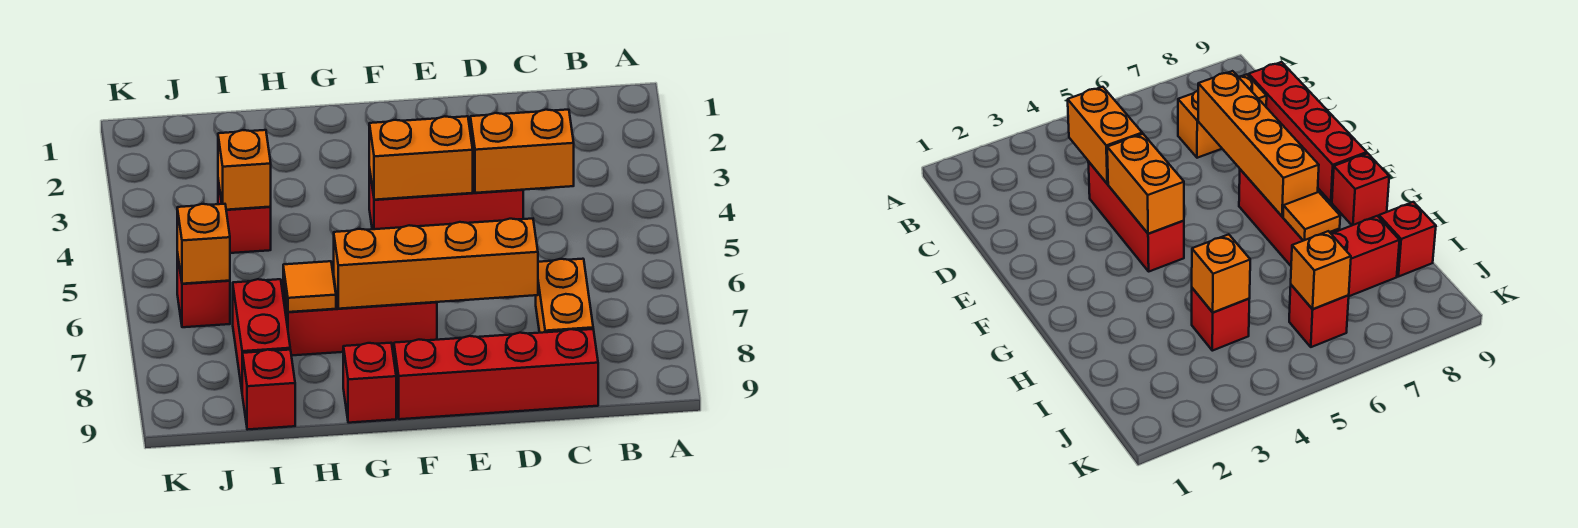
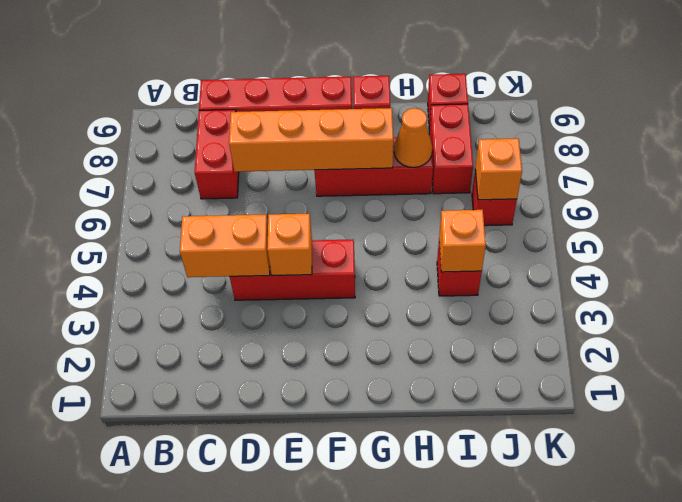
orange 1x2 brick [536,259,593,333] -> red 1x2 brick [195,110,239,199]
orange 1x2 brick [369,116,473,200] -> orange 1x1 brick [267,214,312,275]
orange 1x1 tile [283,261,336,312] -> orange 1x1 cone [394,108,432,168]

